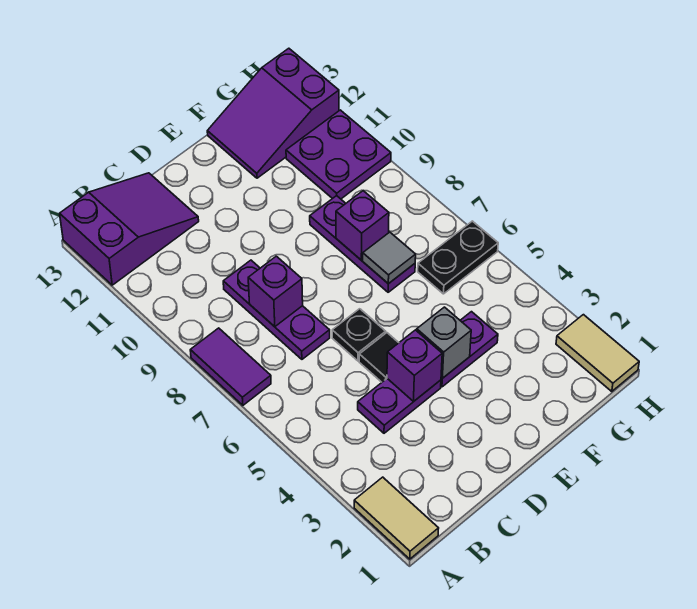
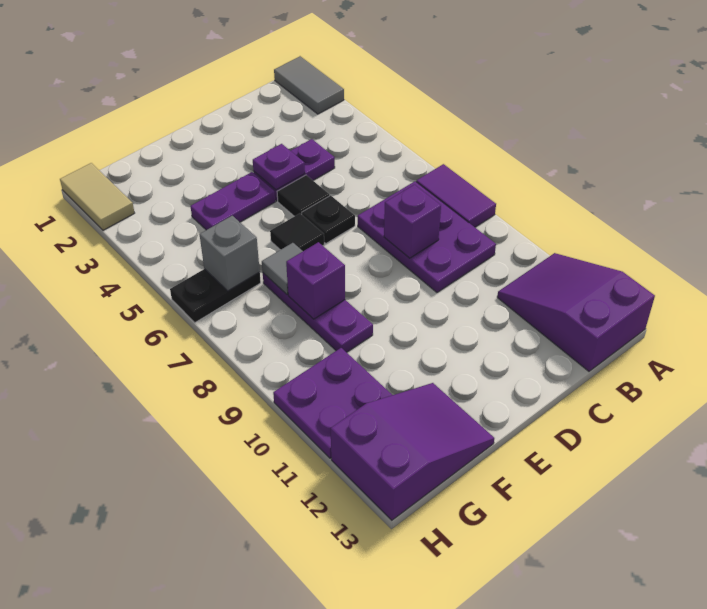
tan 1x2 tile [354,477,439,559] -> grey 1x2 tile [274,56,344,114]
purple 2x3 slope [60,173,199,285] -> purple 2x3 slope turned to [497,253,655,371]
purple 1x3 plate [223,260,330,359] -> purple 2x3 plate [358,181,496,292]
purple 1x1 brick [387,330,442,401] -> purple 1x1 plate [253,144,305,190]
grey 1x1 brick [417,307,471,378] -> grey 1x1 brick moved to [199,216,260,291]
none -> black 1x1 tile [270,213,324,251]

